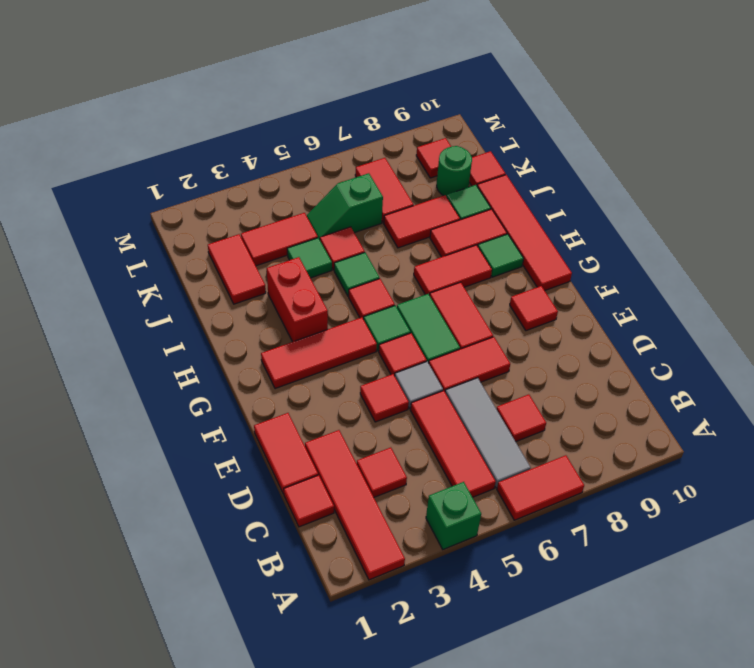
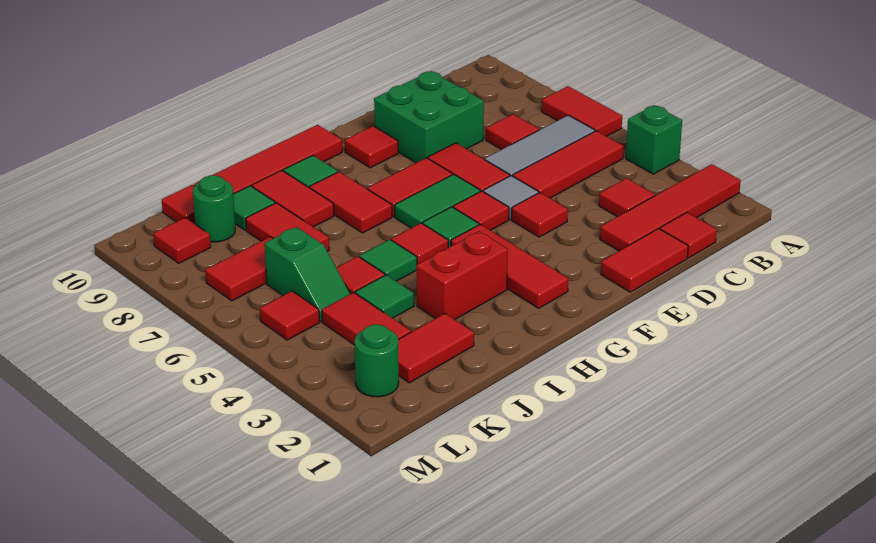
none -> green 2x2 brick [374,71,484,163]
none -> green 1x1 round brick [355,325,399,397]
none -> red 1x1 tile [260,291,319,340]

